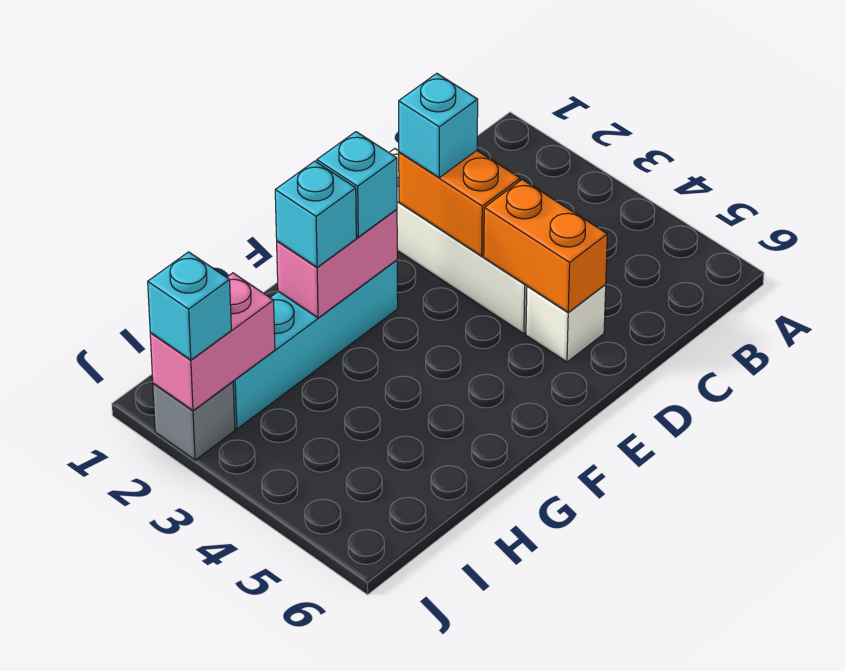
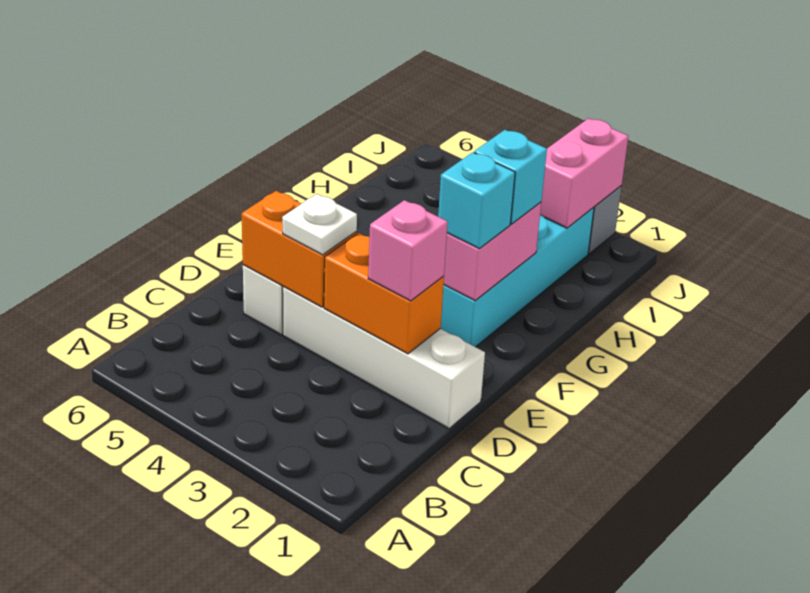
cyan 1x1 brick [399,73,478,178] -> pink 1x1 brick [368,200,448,301]
none -> white 1x1 plate [282,194,357,255]
cyan 1x1 brick [148,252,231,360] -> none

